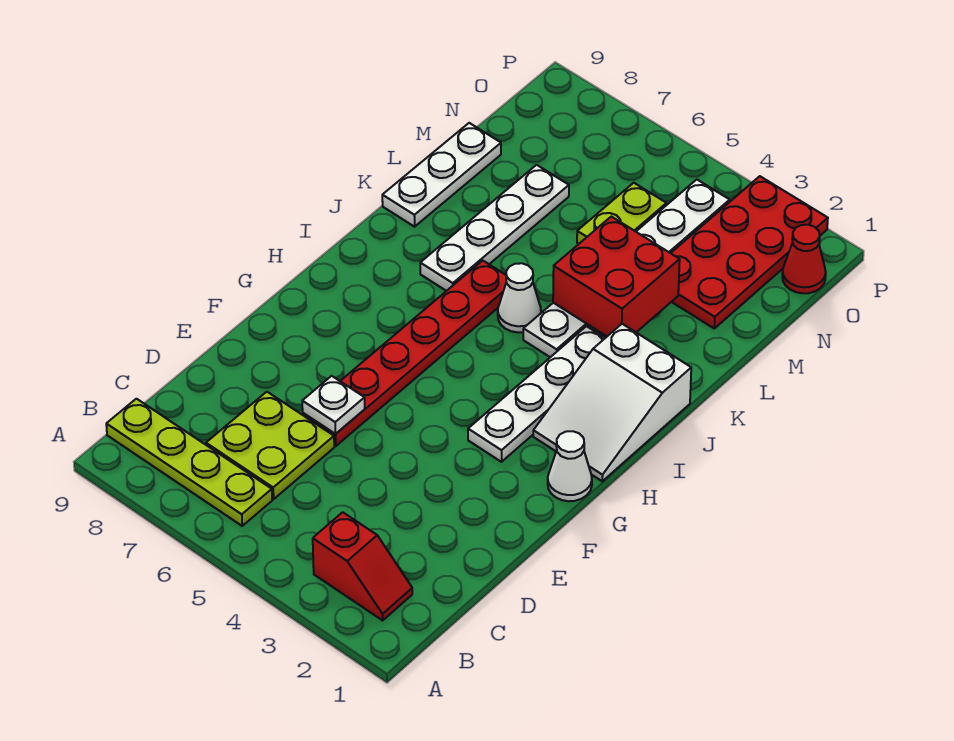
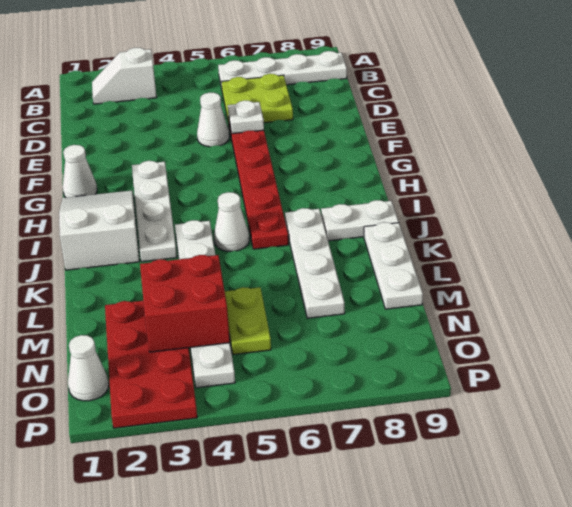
red 1x2 slope [313,512,412,620] -> white 1x2 slope [92,48,157,104]
lime 1x4 plate [106,399,272,526] -> white 1x4 plate [218,51,347,89]
none -> white 1x1 cone [197,92,229,147]
none -> white 1x2 plate [321,200,399,241]
red 2x2 brick [553,217,680,336] -> red 2x2 brick moved to [140,255,230,352]
red 1x1 cone [782,225,826,293] -> white 1x1 cone [68,335,109,401]

